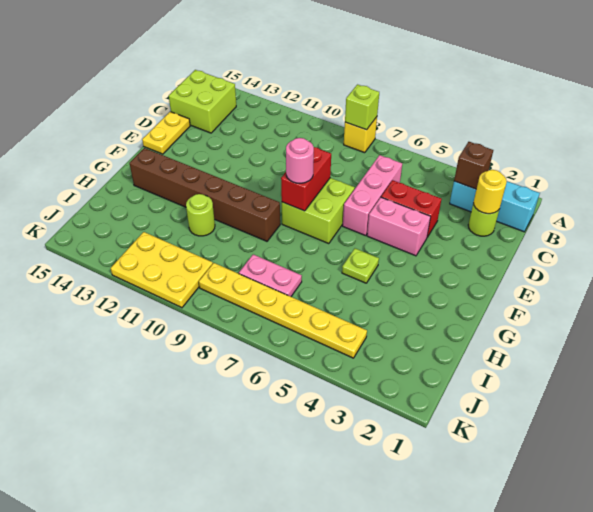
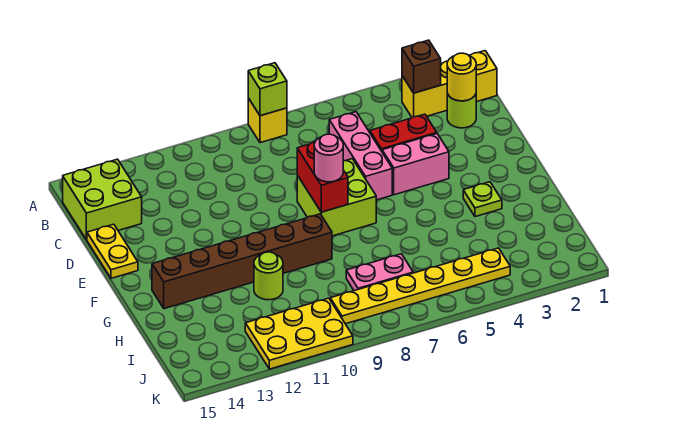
cyan 1x3 brick [450,181,540,232] -> yellow 1x3 brick [402,51,497,117]
lime 1x1 plate [342,248,379,283] -> lime 1x1 plate moved to [463,182,502,217]

